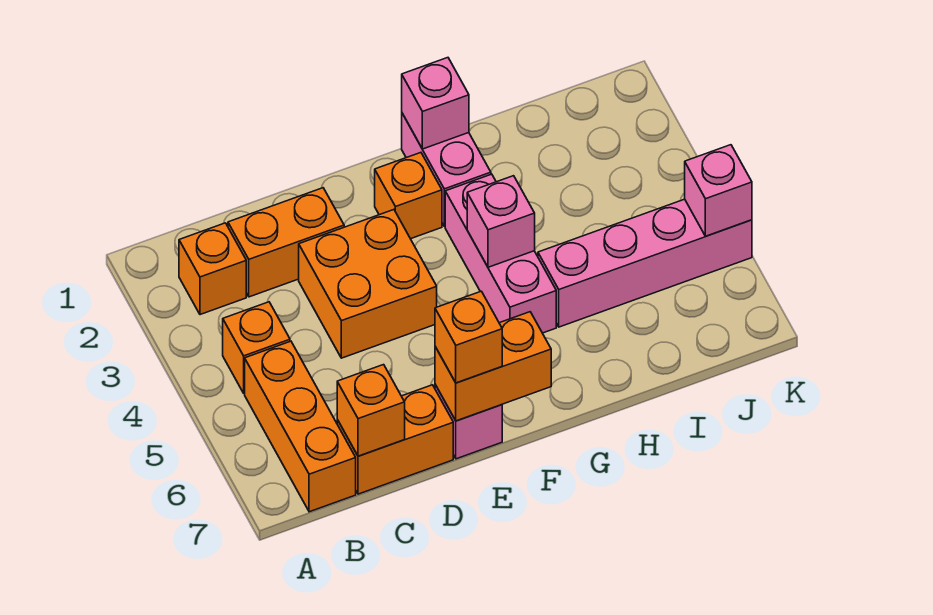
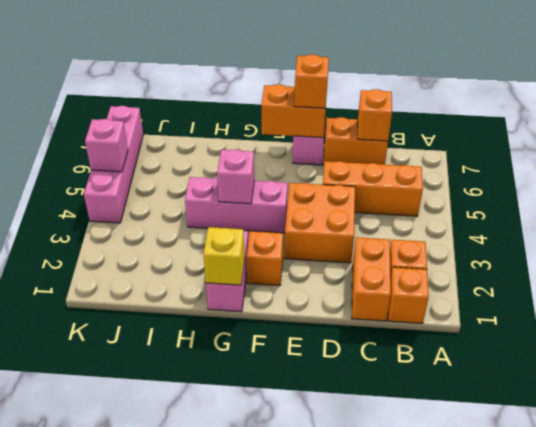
orange 1x1 brick [223,302,290,393] -> orange 1x1 brick moved to [388,267,429,323]
orange 1x3 brick [245,341,356,512] -> orange 1x3 brick turned to [323,161,423,216]
orange 1x2 brick [228,188,344,297] -> orange 1x2 brick turned to [352,237,391,321]
pink 1x1 brick [402,58,469,149] -> yellow 1x1 brick [203,227,245,285]
pink 1x3 brick [445,174,556,333] -> pink 1x3 brick turned to [185,177,288,233]
pink 1x4 brick [538,199,752,327] -> pink 1x4 brick turned to [84,106,143,223]

